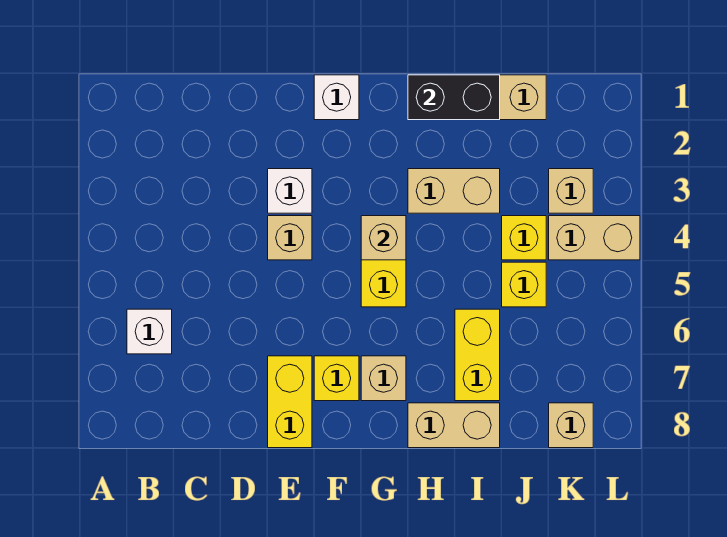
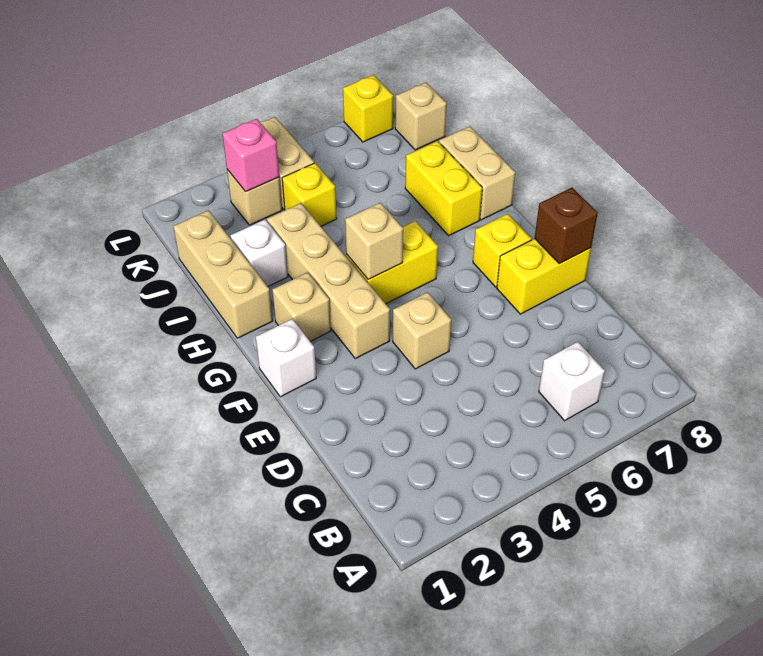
white 1x1 brick [268,169,312,213] -> white 1x1 brick moved to [230,220,288,286]
none -> brown 1x1 brick [535,188,598,264]
tan 1x1 brick [361,356,406,401] -> tan 1x1 brick moved to [272,273,331,341]
black 1x2 brick [408,75,500,120] -> none
tan 1x2 brick [408,169,500,213] -> tan 1x4 brick [267,203,390,359]
yellow 1x2 brick [455,309,500,401] -> yellow 1x2 brick turned to [405,141,482,236]
yellow 1x1 brick [502,262,546,307] -> yellow 1x1 brick moved to [343,75,393,142]
none -> pink 1x1 brick [222,119,279,192]

